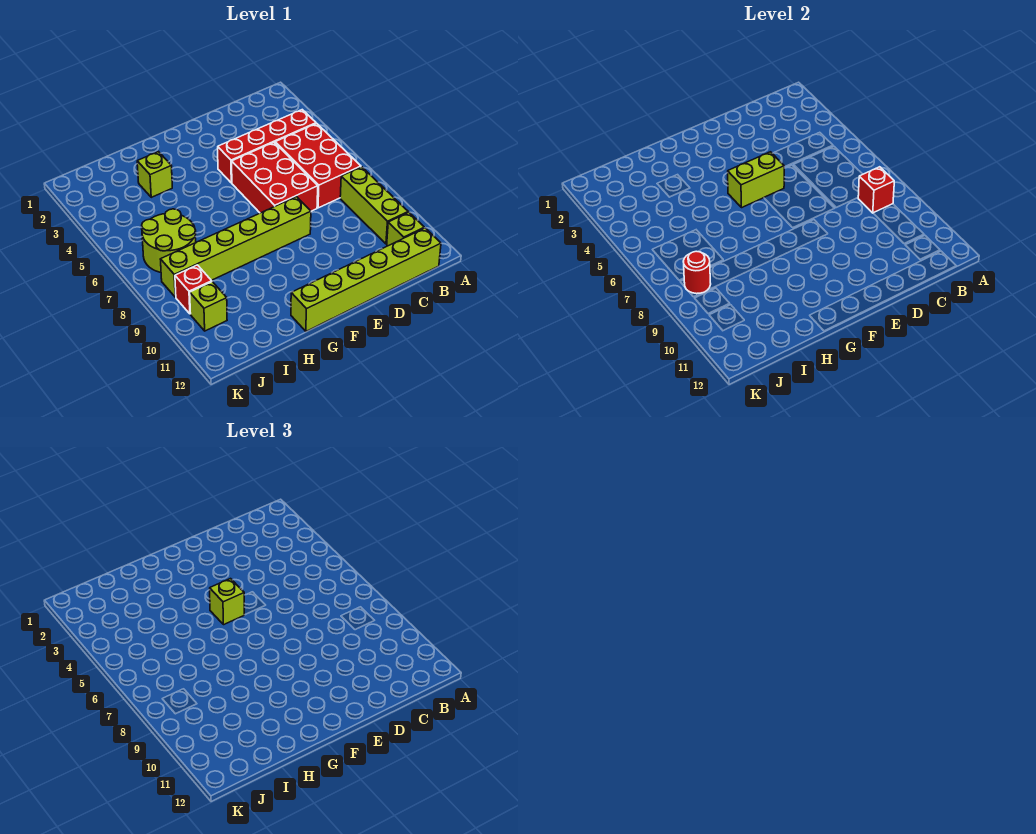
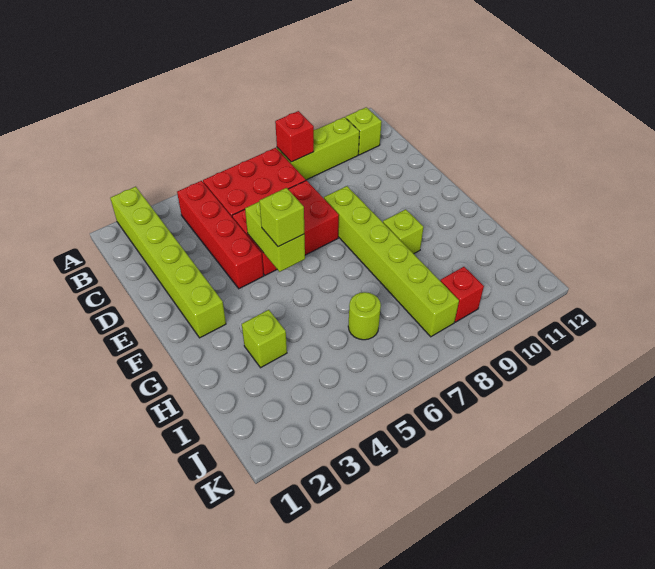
lime 1x6 brick [291,228,441,331] -> lime 1x6 brick moved to [111,187,226,338]
lime 2x2 round brick [142,209,196,272] -> lime 1x1 round brick [348,292,381,340]
red 1x1 round brick [683,251,711,294] -> none
lime 1x1 brick [190,282,227,331] -> lime 1x1 brick moved to [383,209,423,254]

